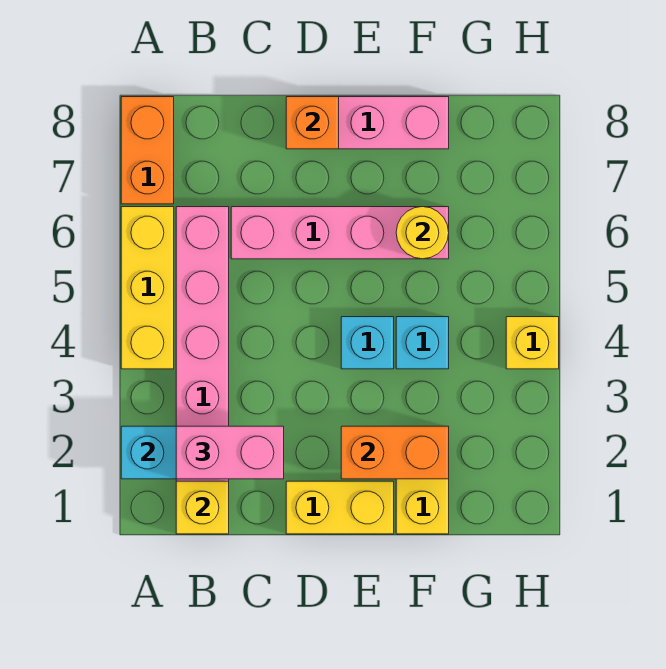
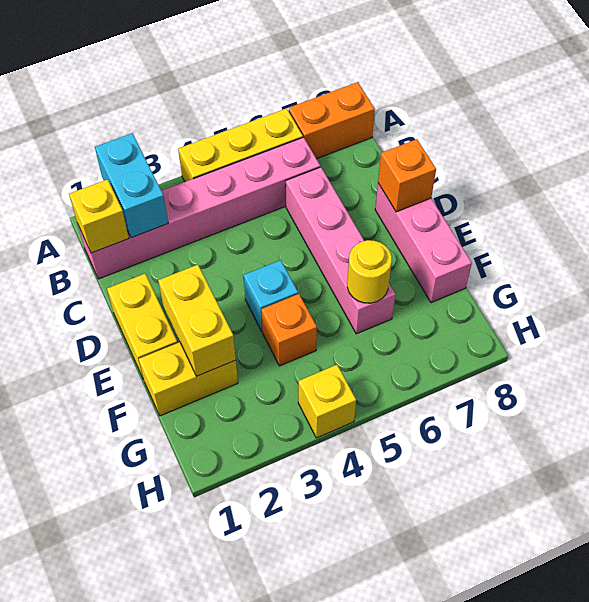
pink 1x2 brick [176,426,284,479] -> none
orange 1x2 brick [341,426,449,479] -> yellow 1x2 brick [158,265,236,376]
cyan 1x1 brick [396,317,449,369] -> orange 1x1 brick [261,294,317,366]

